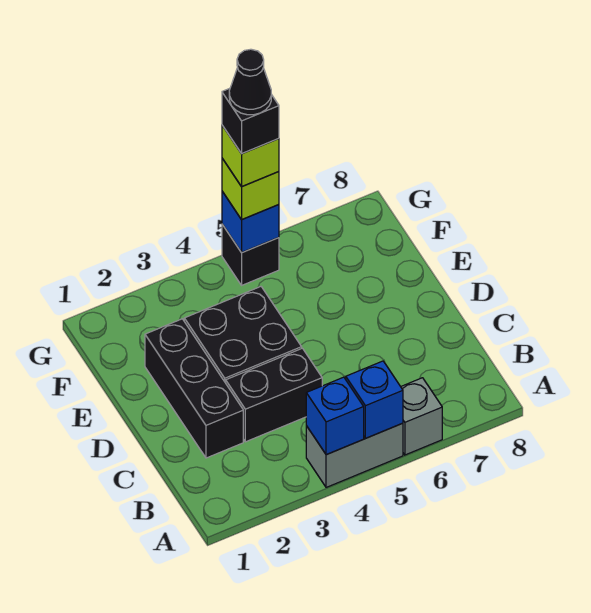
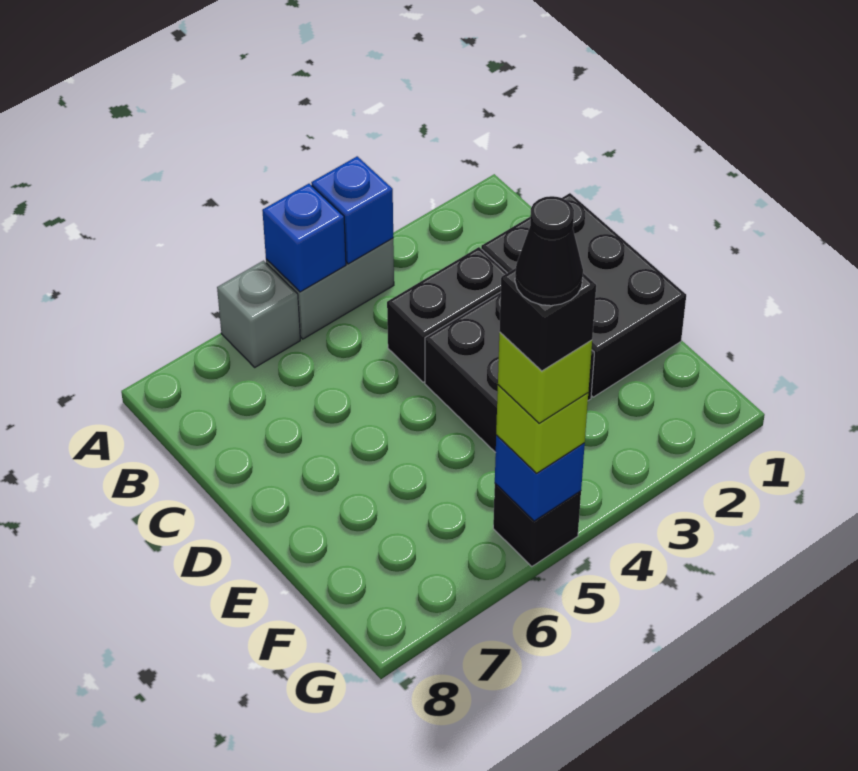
black 1x3 brick [145,319,243,458] -> black 2x3 brick [481,193,686,397]

